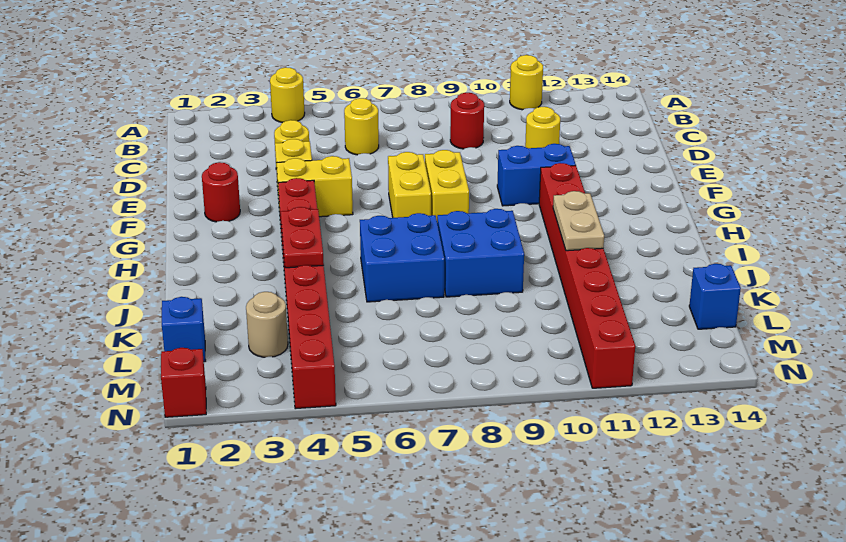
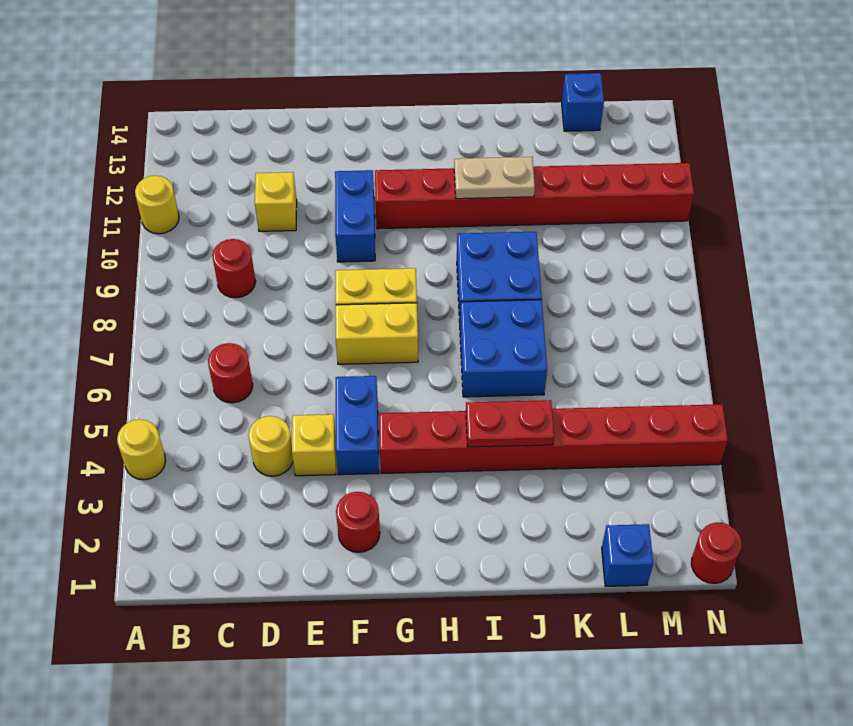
yellow 1x1 round brick [344,98,379,155] -> red 1x1 round brick [208,343,253,403]
yellow 1x1 round brick [525,107,560,148] -> yellow 1x1 brick [255,172,297,231]
yellow 1x2 brick [277,156,353,217] -> blue 1x2 brick [336,376,379,475]
tan 1x1 round brick [246,292,288,357] -> none
red 1x1 brick [161,348,206,417] -> red 1x1 round brick [691,522,742,583]

